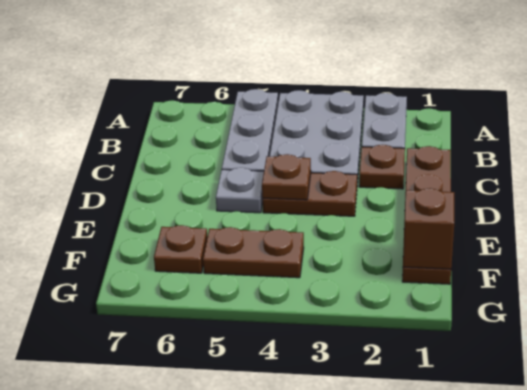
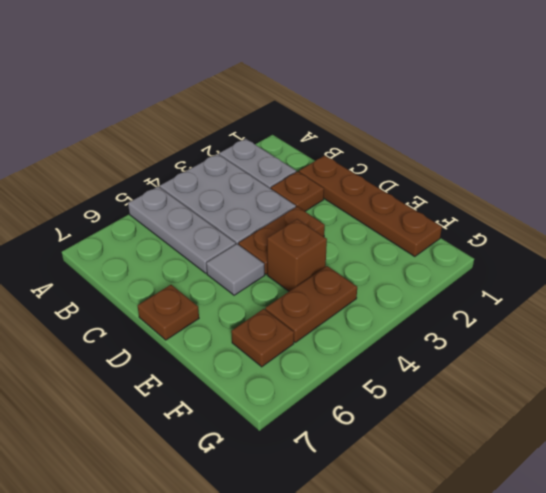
brown 1x1 plate [262,154,311,200] -> brown 1x1 plate moved to [138,285,199,340]
grey 1x1 plate [216,168,264,213] -> grey 1x1 tile [206,244,265,295]
brown 1x1 brick [403,188,454,269] -> brown 1x1 brick moved to [267,219,327,291]

